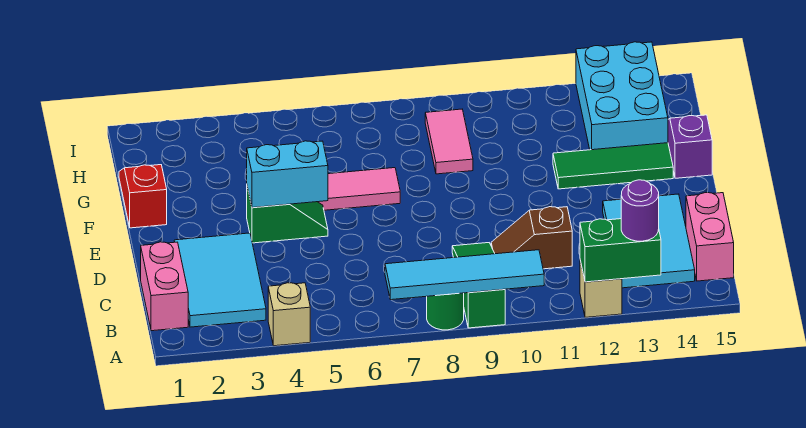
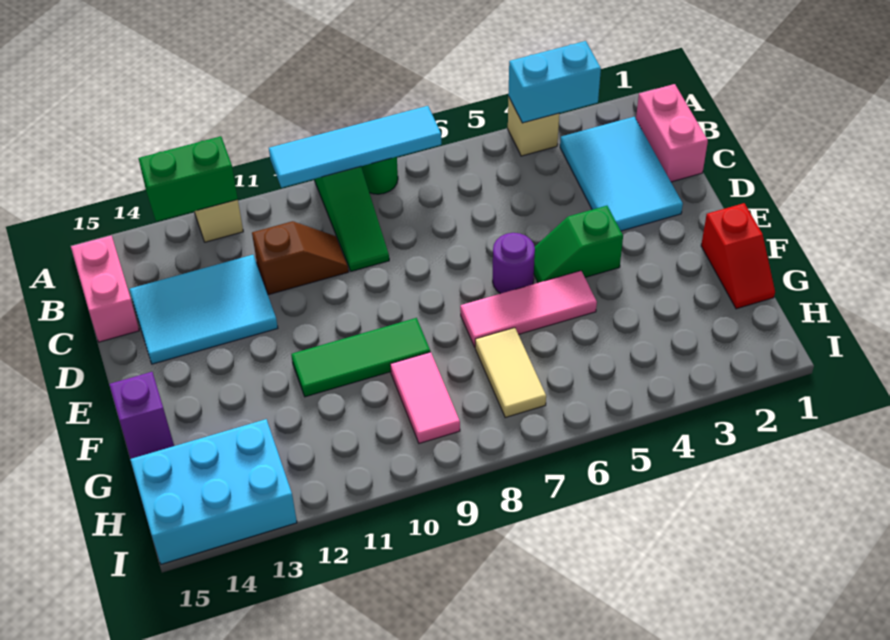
purple 1x1 round brick [621,180,659,241] -> purple 1x1 round brick moved to [493,233,535,294]
cyan 2x3 tile [603,194,695,288] -> cyan 2x3 tile turned to [130,255,278,364]
cyan 1x2 brick [247,141,328,208] -> cyan 1x2 brick moved to [508,41,601,123]
green 1x3 tile [553,143,673,189] -> green 1x3 tile moved to [291,318,430,397]
none -> tan 1x2 tile [475,328,546,417]
cyan 2x3 brick [576,42,668,150] -> cyan 2x3 brick turned to [130,419,297,564]

